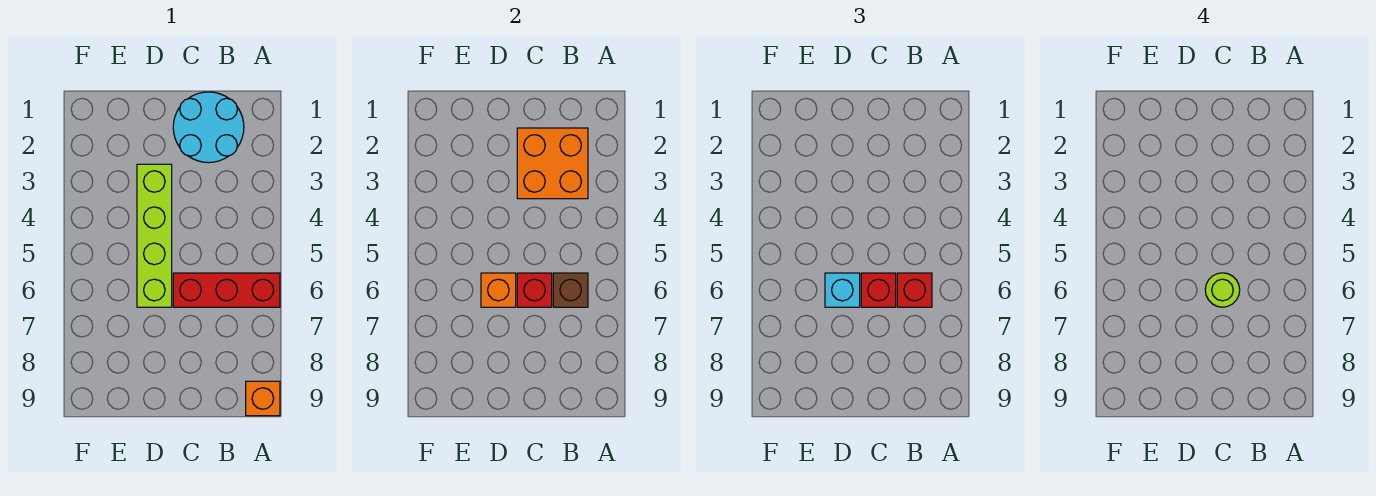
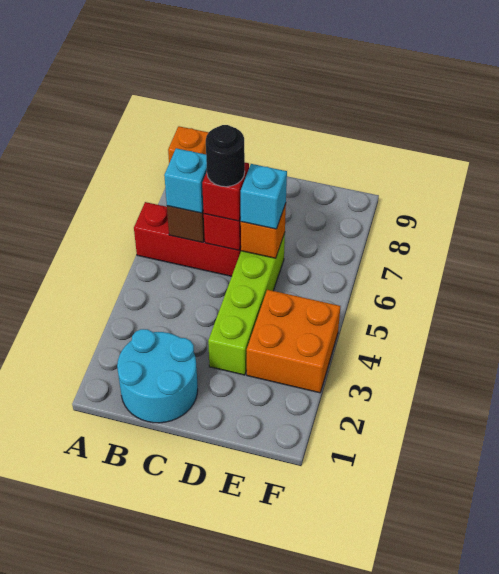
orange 2x2 brick [517,128,588,199] -> orange 2x2 brick moved to [247,290,340,393]
red 1x1 brick [897,273,932,307] -> cyan 1x1 brick [164,148,207,213]
lime 1x1 round brick [1205,273,1240,307] -> black 1x1 round brick [206,125,245,187]

